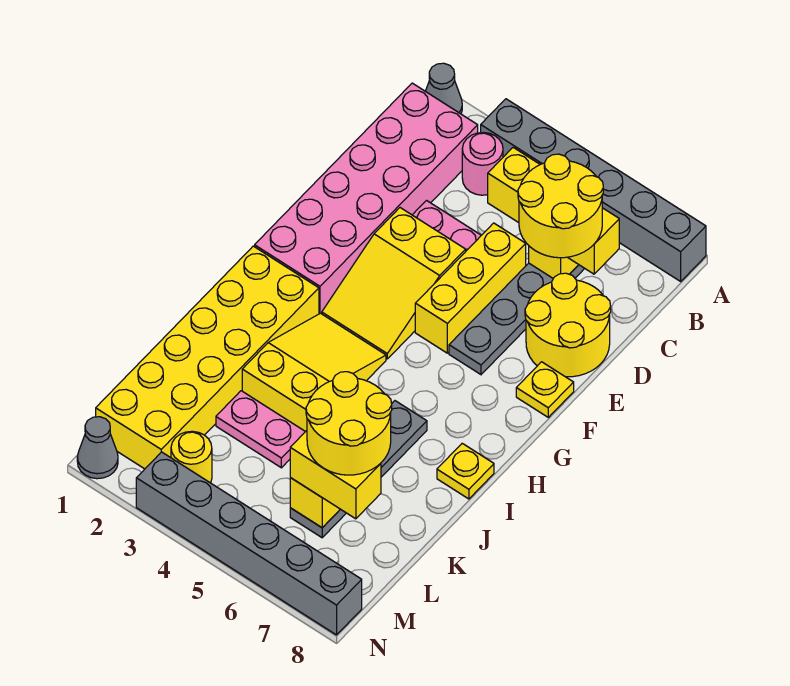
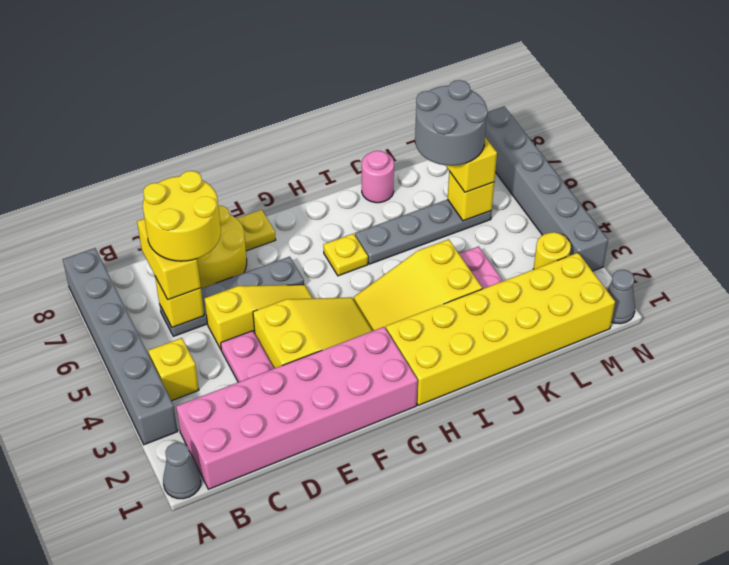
pink 1x1 round brick [462,133,503,195] -> pink 1x1 round brick moved to [362,151,394,203]
yellow 1x3 brick [415,223,526,353] -> yellow 1x3 slope [204,285,313,349]
yellow 1x1 plate [437,443,494,499] -> yellow 1x1 plate moved to [323,234,368,276]
yellow 2x2 round brick [306,372,392,475] -> grey 2x2 round brick [415,80,488,166]

